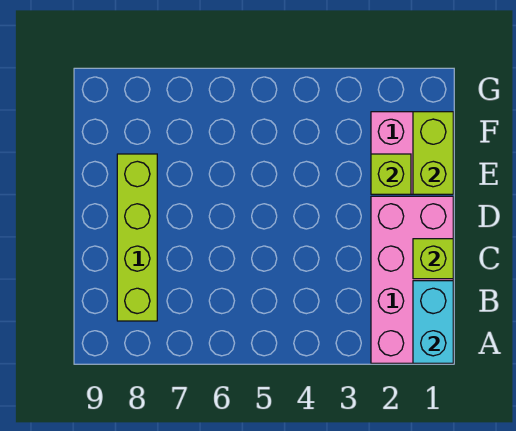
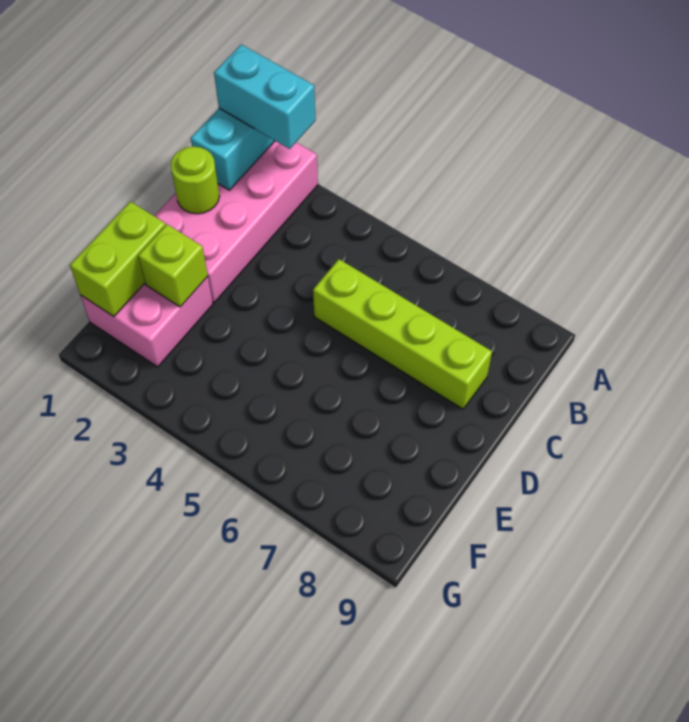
none -> cyan 1x2 brick [214,44,316,149]
lime 1x4 brick [117,154,157,321] -> lime 1x4 brick turned to [313,259,492,409]
lime 1x1 brick [413,239,453,279] -> lime 1x1 round brick [171,146,220,214]

